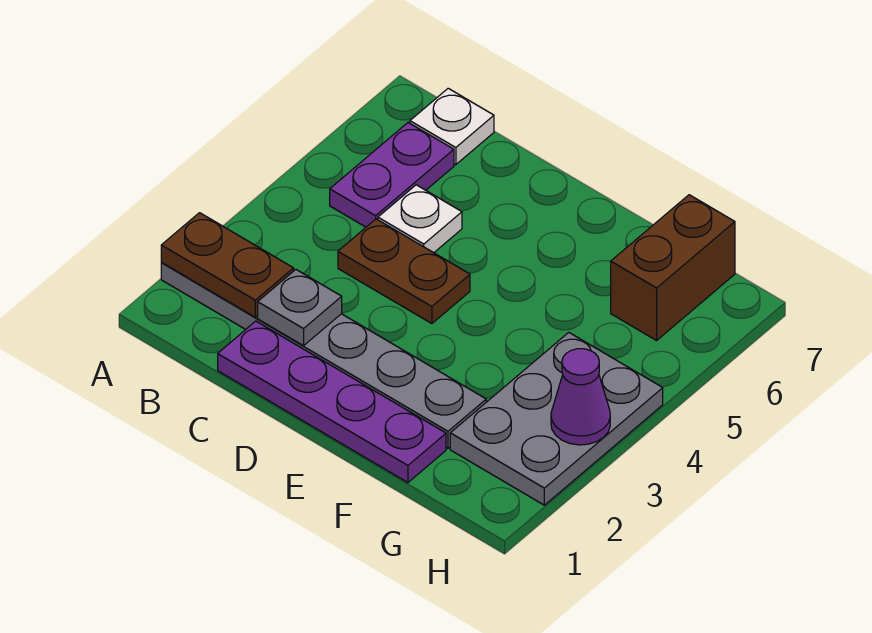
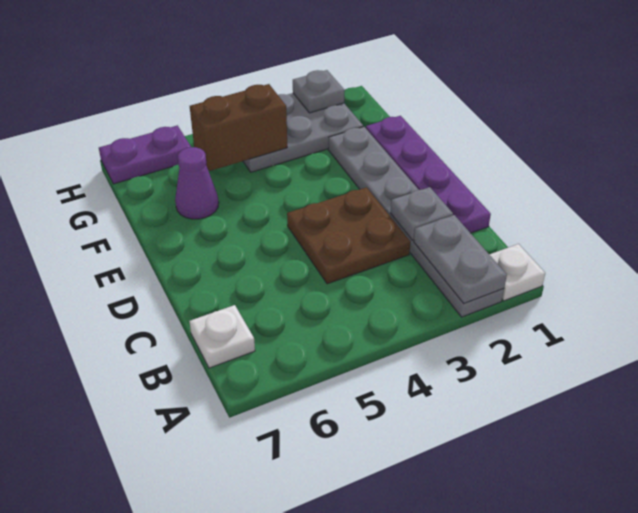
brown 1x2 plate [161,213,294,317] -> grey 1x2 plate [414,215,507,303]
purple 1x2 plate [330,123,454,227] -> purple 1x2 plate moved to [99,125,191,184]
brown 1x2 plate [338,219,470,324] -> brown 2x2 plate [287,187,410,284]
white 1x1 plate [378,185,462,253] -> white 1x1 plate moved to [489,244,545,301]
brown 1x2 brick [611,195,735,340] -> brown 1x2 brick moved to [190,84,287,171]
none -> grey 1x1 plate [293,70,345,113]
purple 1x1 cone [551,349,610,445] -> purple 1x1 cone moved to [175,147,219,219]

